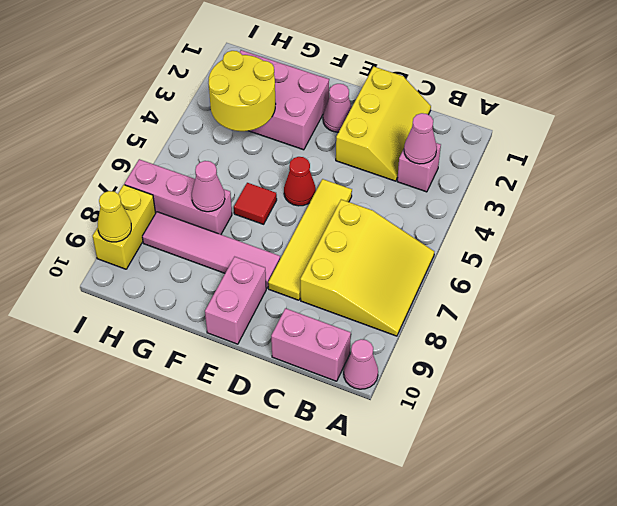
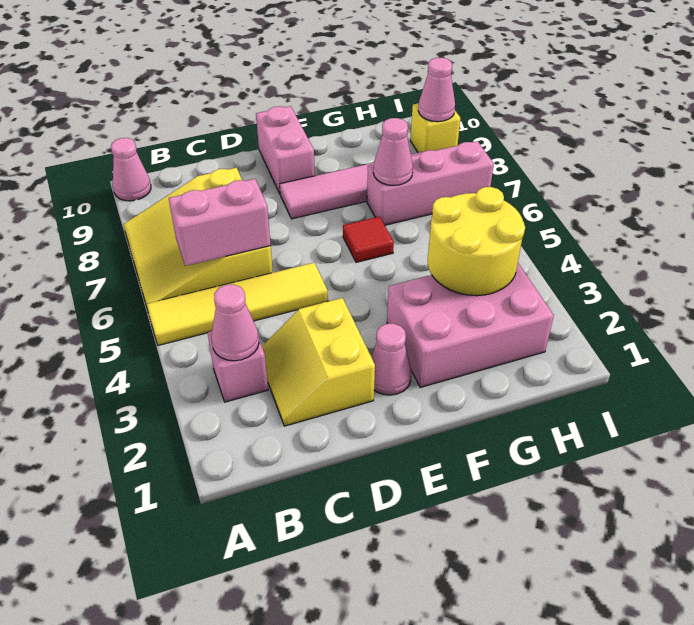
pink 1x2 brick [271,308,351,381] -> pink 1x2 brick moved to [169,179,271,266]
yellow 2x3 slope [336,67,431,181] -> yellow 2x2 slope [262,298,375,426]
yellow 1x4 tile [268,179,352,300] -> yellow 1x4 tile turned to [146,263,328,345]
red 1x1 cone [284,157,316,206] -> none
yellow 1x2 brick [93,185,156,269] -> yellow 1x1 brick [410,103,460,153]
yellow 1x1 cone [98,191,131,242] -> pink 1x1 cone [418,58,455,122]

